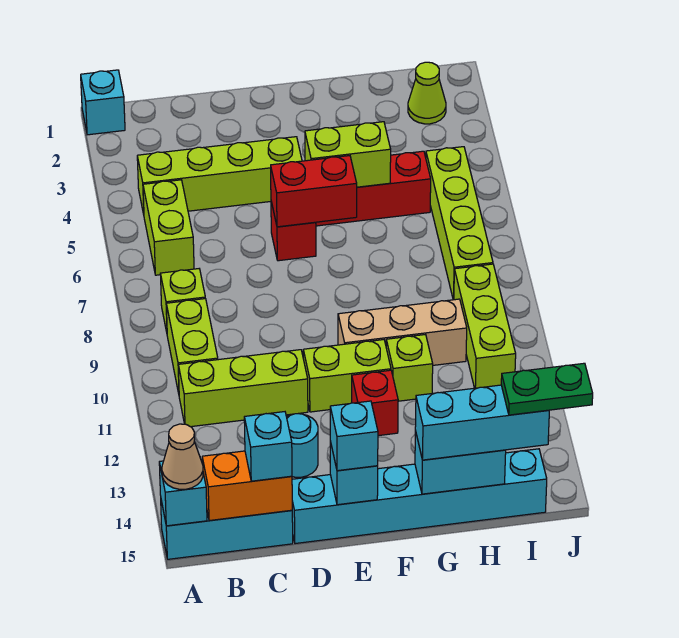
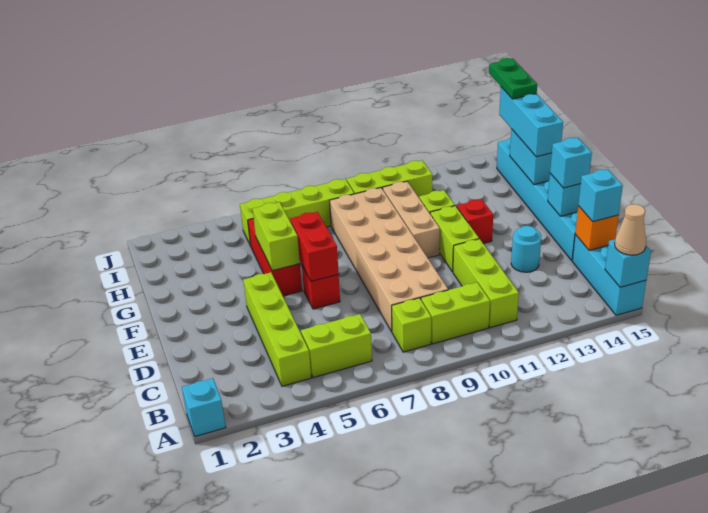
orange 1x2 brick [202,451,292,521] -> orange 1x1 brick [575,206,619,250]
none -> tan 2x6 brick [330,188,448,332]
lime 1x1 cone [408,62,446,124] -> none

